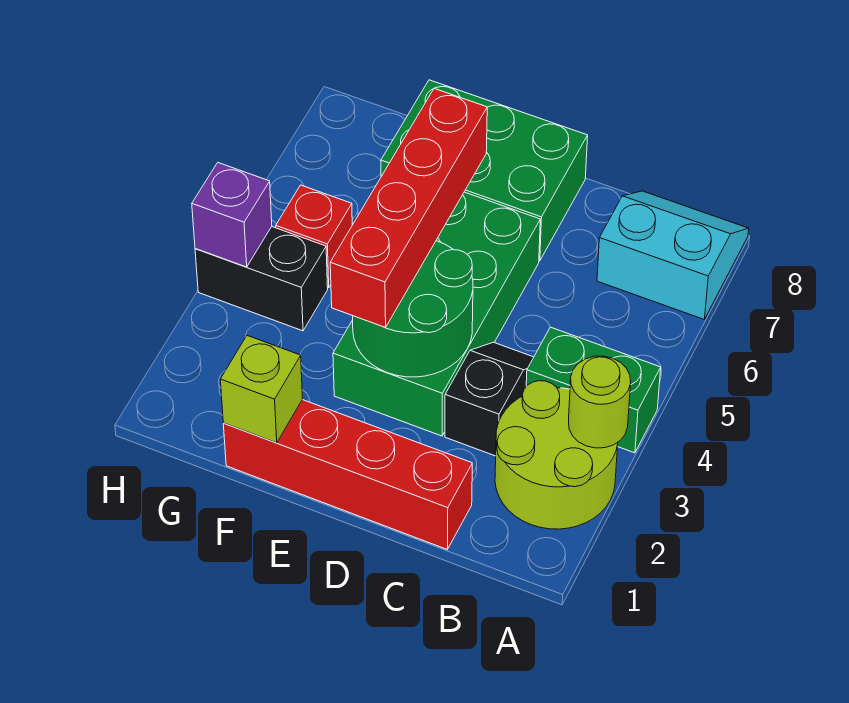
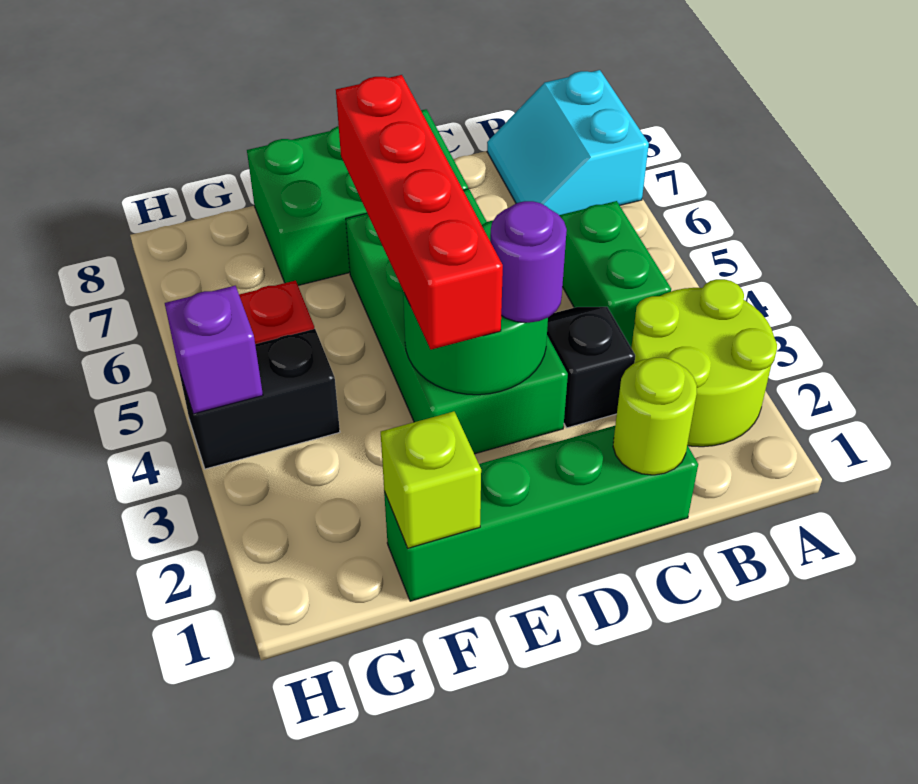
lime 1x1 round brick [569,356,631,448] -> lime 1x1 round brick moved to [613,358,697,475]
green 1x2 brick [526,327,661,453] -> green 1x2 brick turned to [559,201,671,347]
cyan 2x2 slope [597,191,749,319] -> cyan 2x2 slope turned to [487,70,649,215]
red 1x4 brick [223,400,472,549] -> green 1x4 brick [384,426,698,601]
none -> purple 1x1 round brick [490,201,567,323]

